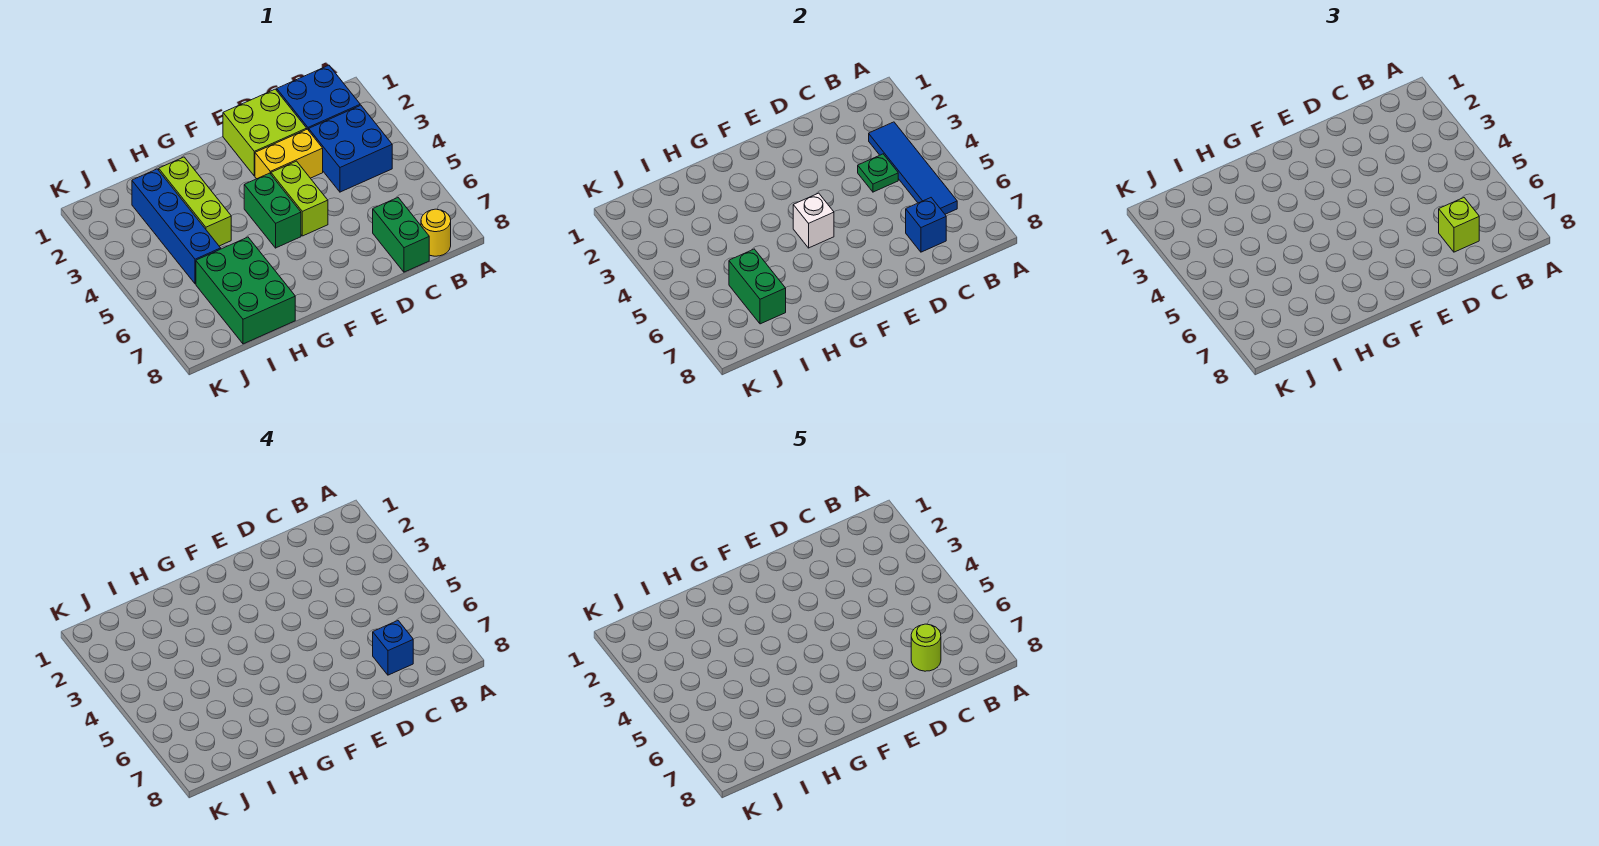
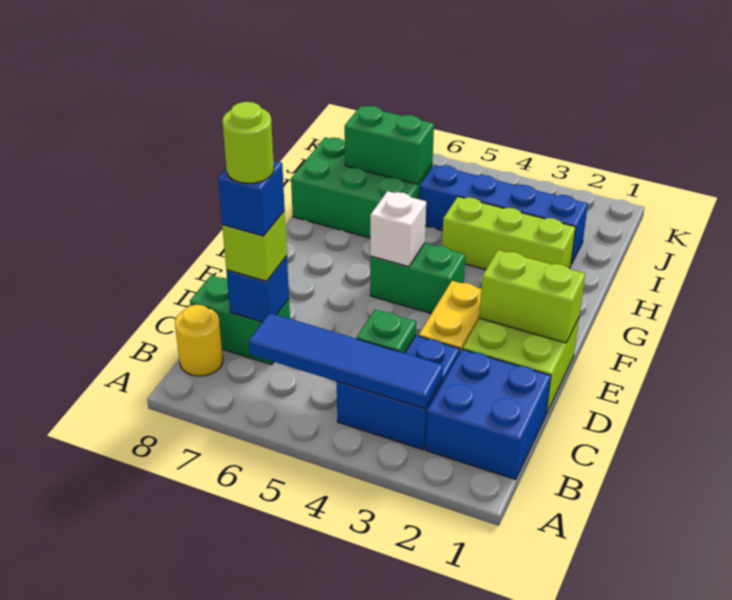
lime 1x2 brick [271,161,328,236] -> lime 1x2 brick moved to [479,250,585,343]

